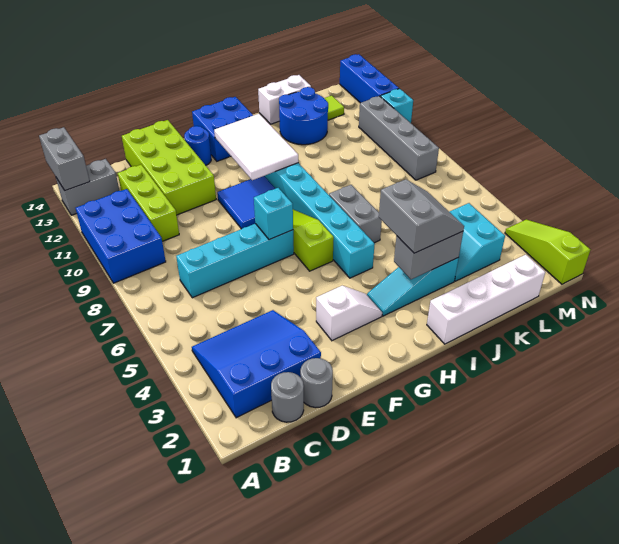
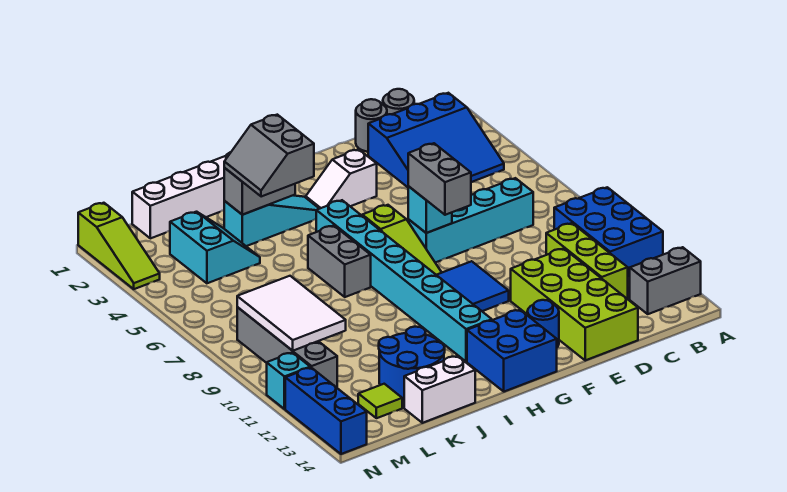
grey 1x2 brick [39,127,90,191] -> grey 1x2 brick moved to [408,143,471,215]
white 2x3 tile [214,114,298,180] -> white 2x3 tile moved to [237,276,346,351]

